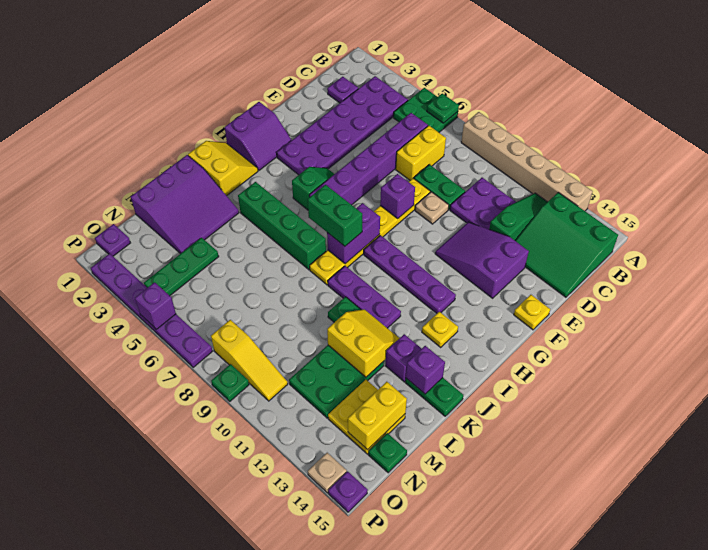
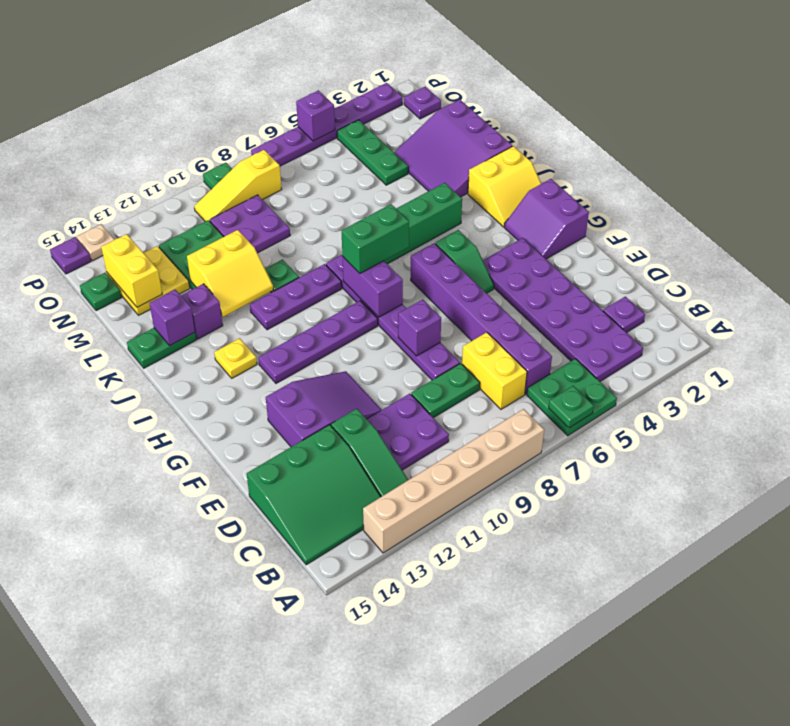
green 3x3 slope [515,192,618,297] -> green 3x3 slope turned to [247,425,381,565]
yellow 1x6 plate [310,178,430,285] -> purple 1x6 plate [326,255,460,380]
tan 1x1 plate [415,192,449,224] -> none
yellow 1x1 plate [514,295,550,330] -> none
none -> purple 2x2 plate [210,195,290,253]

